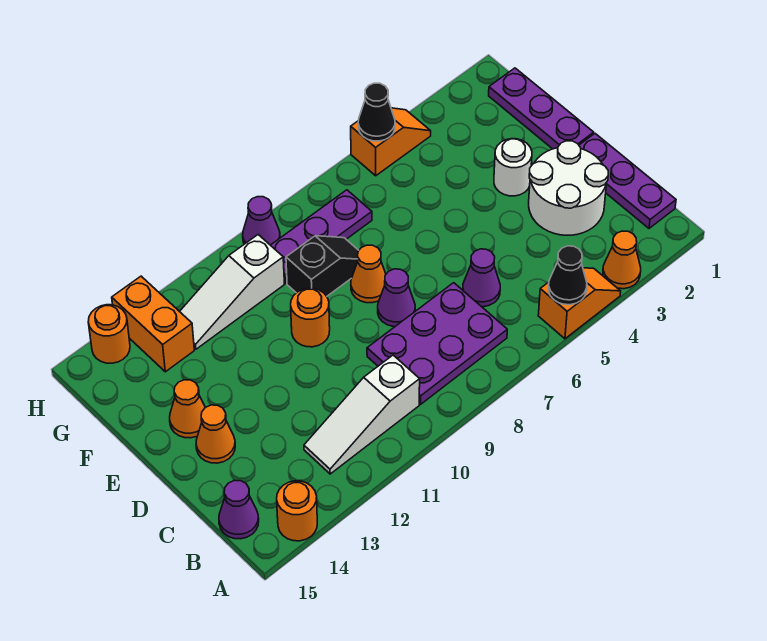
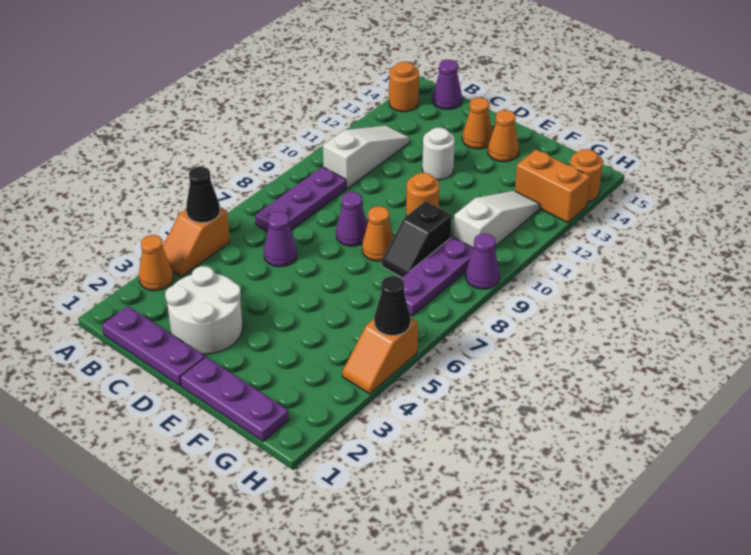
purple 2x3 plate [367,283,507,404] -> purple 1x3 plate [255,167,346,232]
white 1x1 round brick [494,139,532,196] -> white 1x1 round brick moved to [422,128,455,180]

